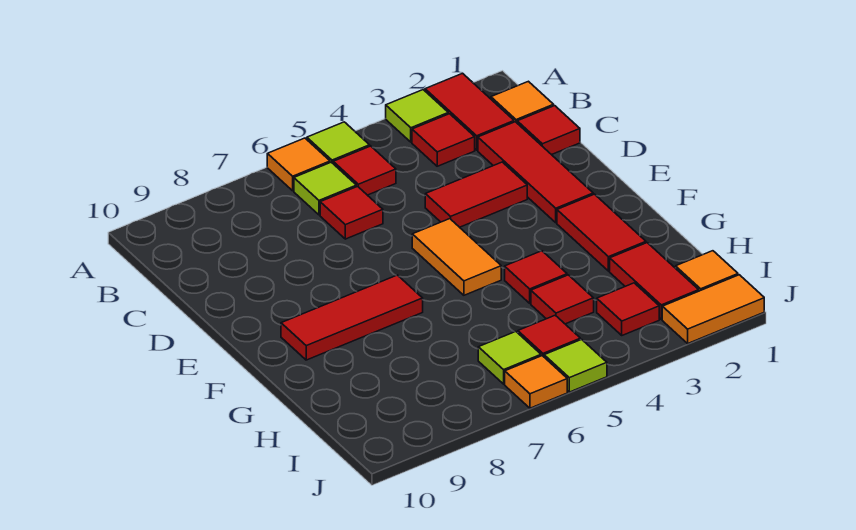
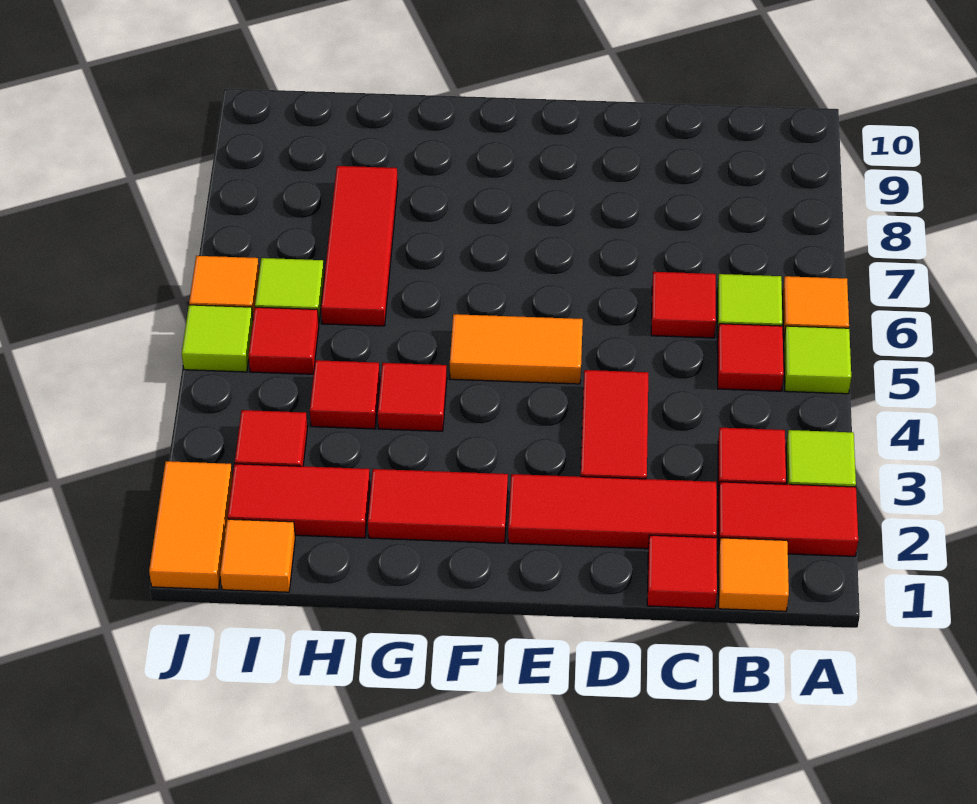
red 1x3 tile [281,275,423,360] -> red 1x3 tile moved to [321,166,398,326]

